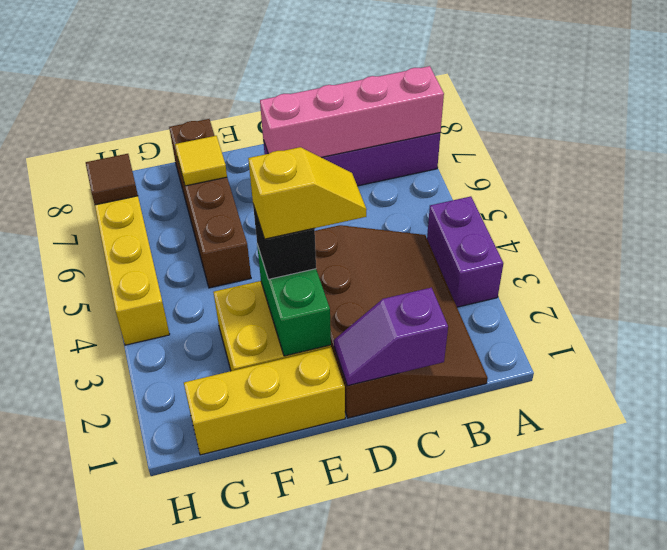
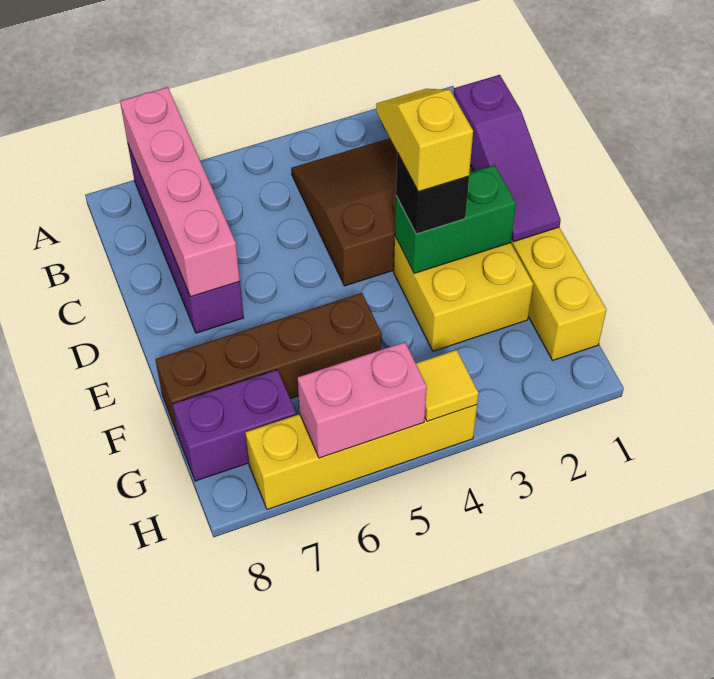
purple 1x2 brick [427,196,503,307] -> purple 1x2 brick moved to [172,370,296,481]
purple 1x2 slope [334,288,448,386] -> purple 1x3 slope [454,75,561,242]
yellow 1x1 tile [175,136,227,186] -> yellow 1x1 tile moved to [416,350,479,421]
none -> pink 1x2 brick [298,342,427,458]
brown 1x1 tile [86,154,138,205] -> none

